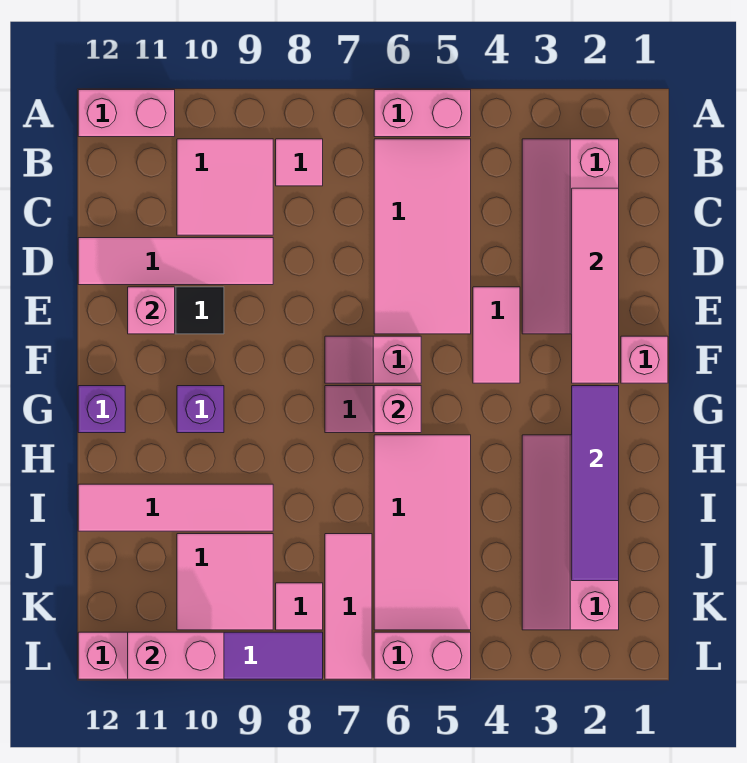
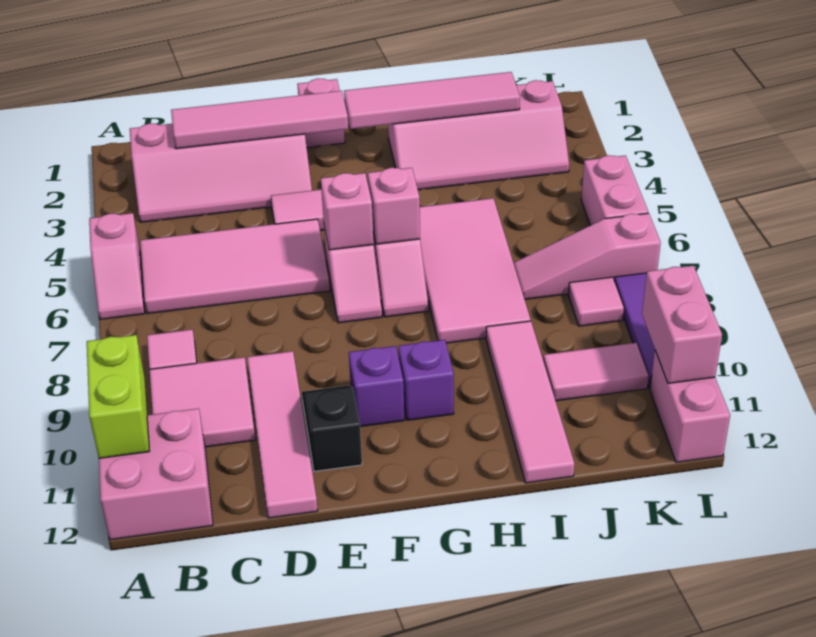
pink 1x2 brick [374,90,471,137] -> pink 1x2 slope [89,213,145,319]
none -> lime 1x2 brick [87,335,149,458]
pink 1x2 brick [78,90,175,137] -> pink 2x2 brick [99,409,213,540]
pink 1x1 brick [128,287,175,334] -> pink 1x1 brick moved to [321,173,374,250]
purple 1x4 tile [572,386,619,581] -> pink 1x4 tile [344,72,520,129]
purple 1x1 brick [78,386,125,433] -> purple 1x1 brick moved to [349,346,404,427]
pink 2x4 tile [374,435,471,630] -> pink 2x4 tile turned to [420,198,531,343]
pink 1x3 tile [325,534,372,679] -> pink 1x3 slope [514,213,661,299]
pink 2x2 tile [177,534,273,630] -> pink 1x2 tile [543,343,648,401]

